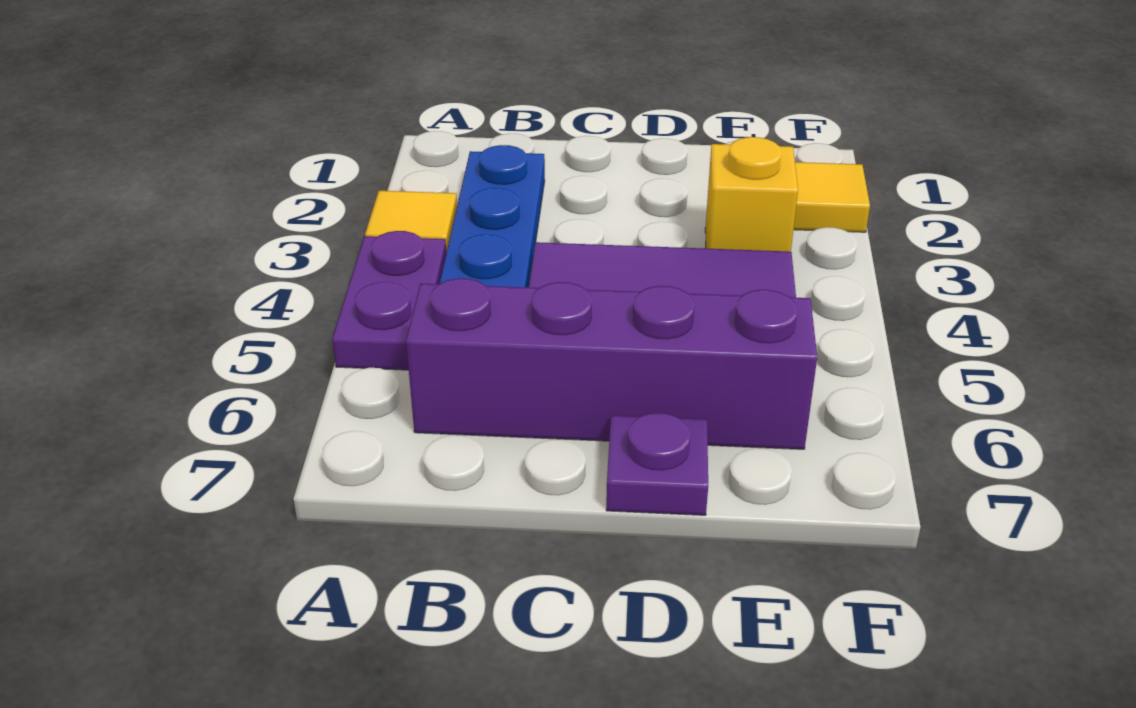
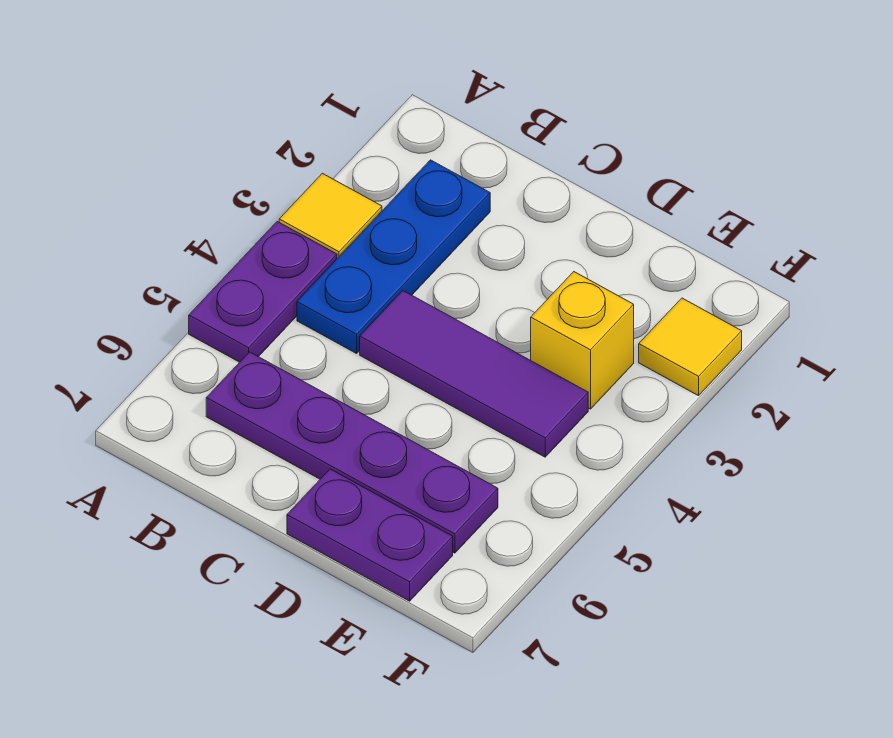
purple 1x4 brick [406,278,817,449] -> purple 1x4 plate [206,352,498,553]
purple 1x1 plate [606,413,708,515] -> purple 1x2 plate [287,469,453,601]

